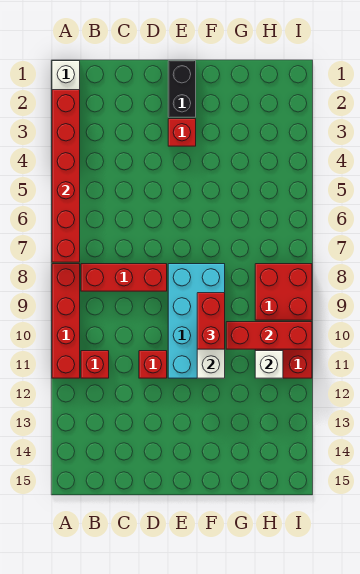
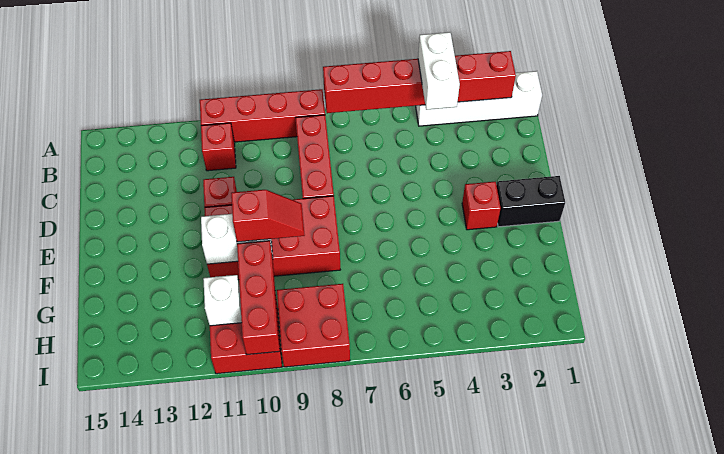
none -> white 1x2 brick [418,32,460,110]
cyan 2x4 brick [168,264,225,378] -> red 2x4 brick [204,196,340,280]
red 1x2 brick [197,293,225,349] -> red 1x2 slope [231,190,305,242]

